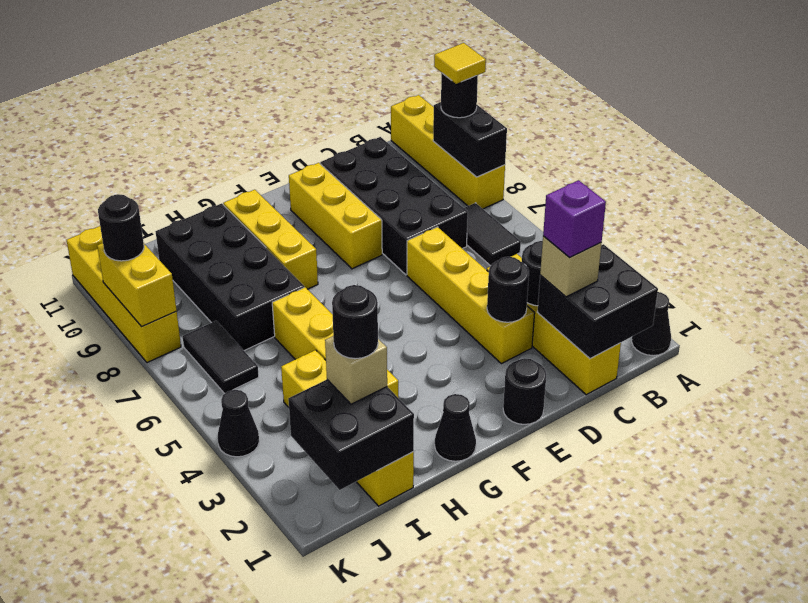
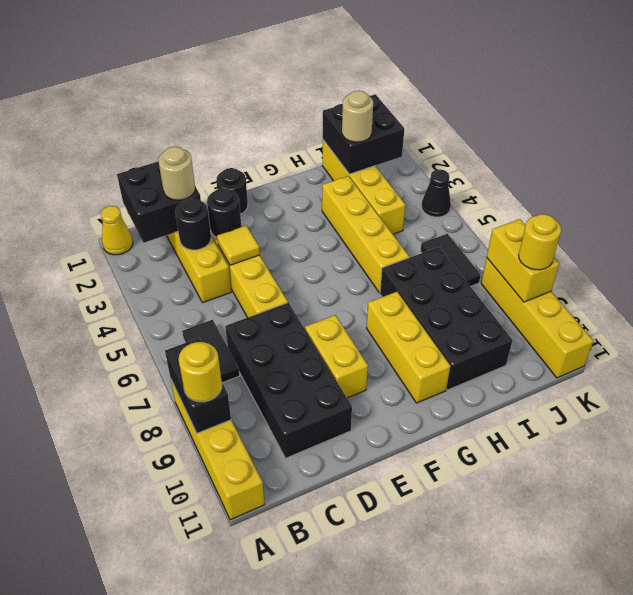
black 1x1 cone [632,292,671,356] -> yellow 1x1 cone [101,206,133,255]
black 1x1 round brick [441,73,478,118] -> yellow 1x1 round brick [179,342,222,402]
yellow 1x1 tile [434,43,486,84] -> yellow 1x1 tile moved to [217,226,260,265]
tan 1x1 brick [540,236,601,297] -> tan 1x1 round brick [158,147,195,200]
purple 1x1 brick [543,180,606,258] -> none
yellow 1x3 brick [289,163,382,269] -> yellow 1x2 brick [305,315,368,398]
black 1x1 cone [435,394,476,461] -> none
tan 1x1 brick [325,336,387,404] -> tan 1x1 round brick [342,91,373,142]
black 1x1 round brick [332,285,378,359] -> none
black 1x1 round brick [98,194,144,261] -> yellow 1x1 round brick [519,214,561,270]

